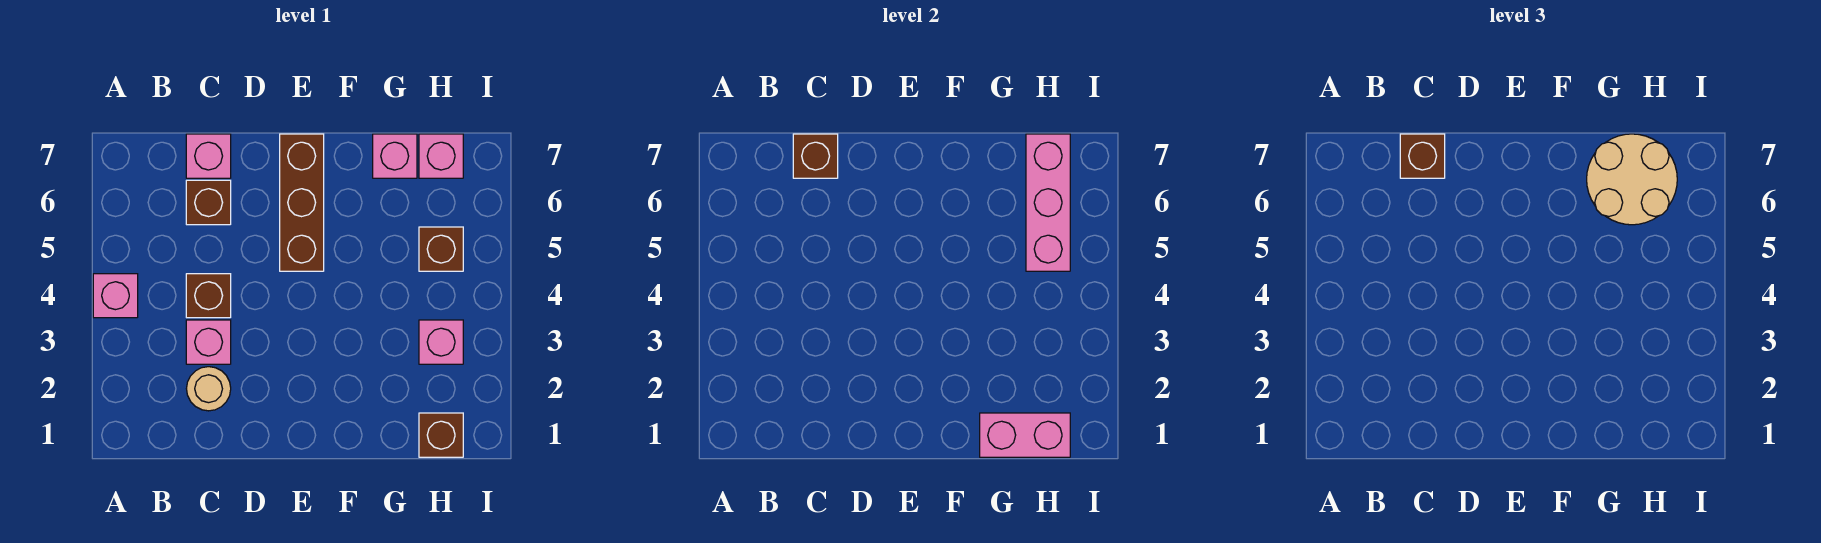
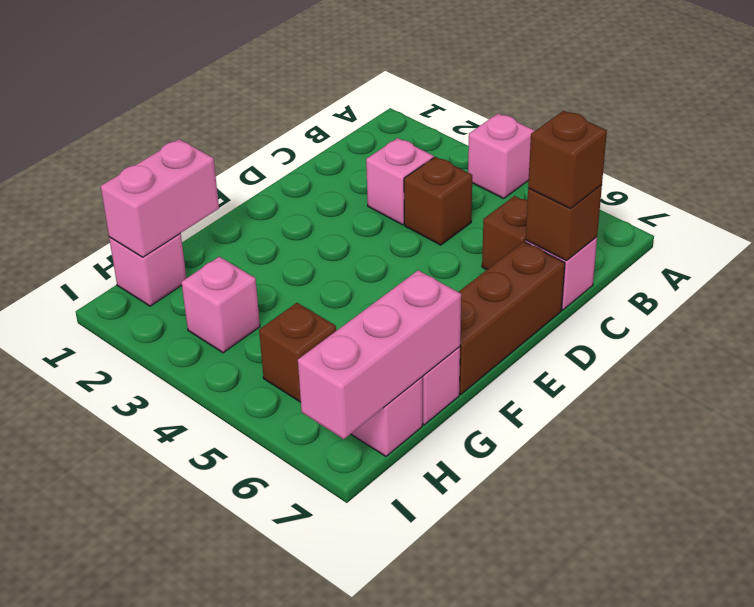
tan 1x1 round brick [186,367,231,411] -> none
brown 1x3 brick [280,134,324,271] -> brown 1x3 brick turned to [459,242,565,394]
tan 2x2 round brick [1587,134,1677,225] -> none
brown 1x1 brick [419,413,463,457] -> pink 1x1 brick [109,234,186,306]
pink 1x3 brick [1026,134,1070,271] -> pink 1x3 brick turned to [298,270,461,439]

